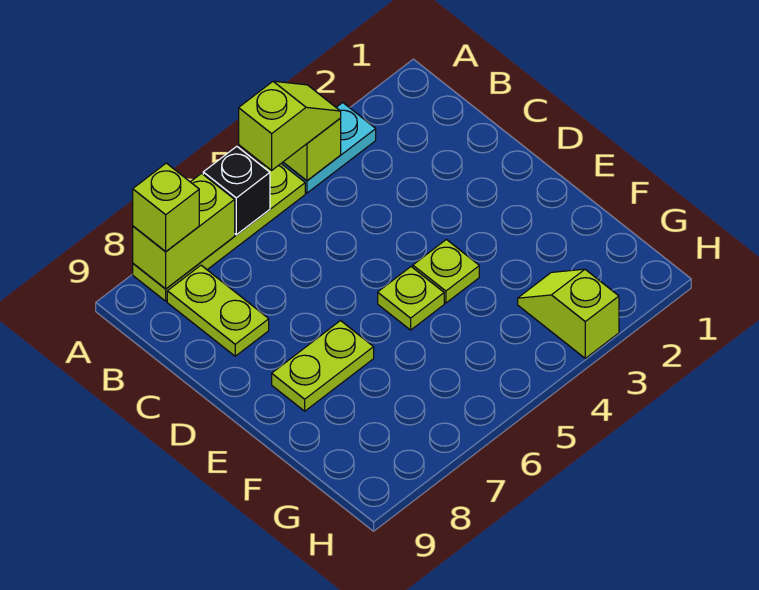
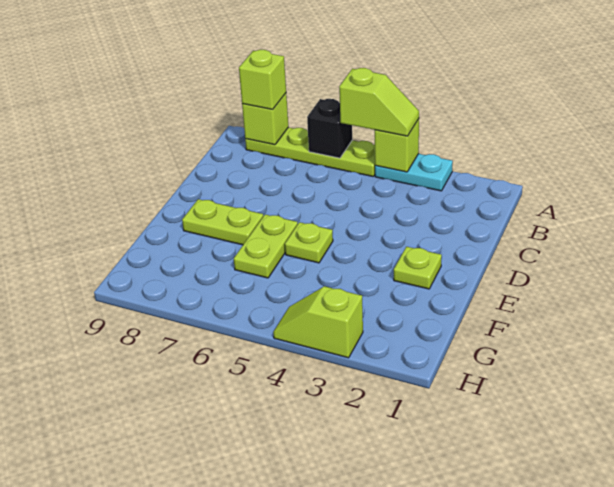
lime 1x2 brick [133,173,235,289] -> lime 1x1 brick [242,93,288,145]
lime 1x2 plate [167,265,269,356] -> lime 1x2 plate moved to [234,214,298,278]
lime 1x1 plate [413,240,479,303] -> lime 1x1 plate moved to [394,247,442,289]
lime 1x2 slope [518,269,619,358] -> lime 1x2 slope turned to [273,286,363,358]

